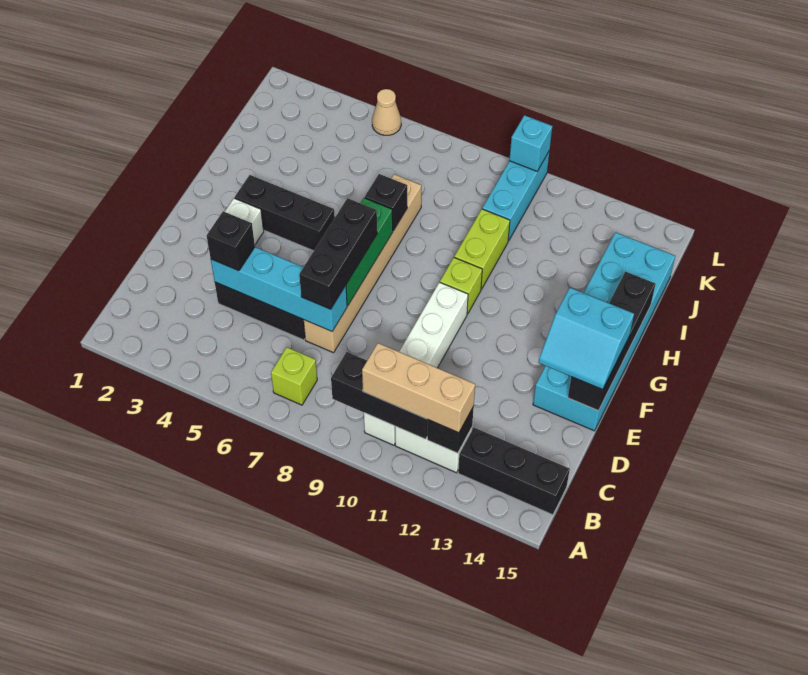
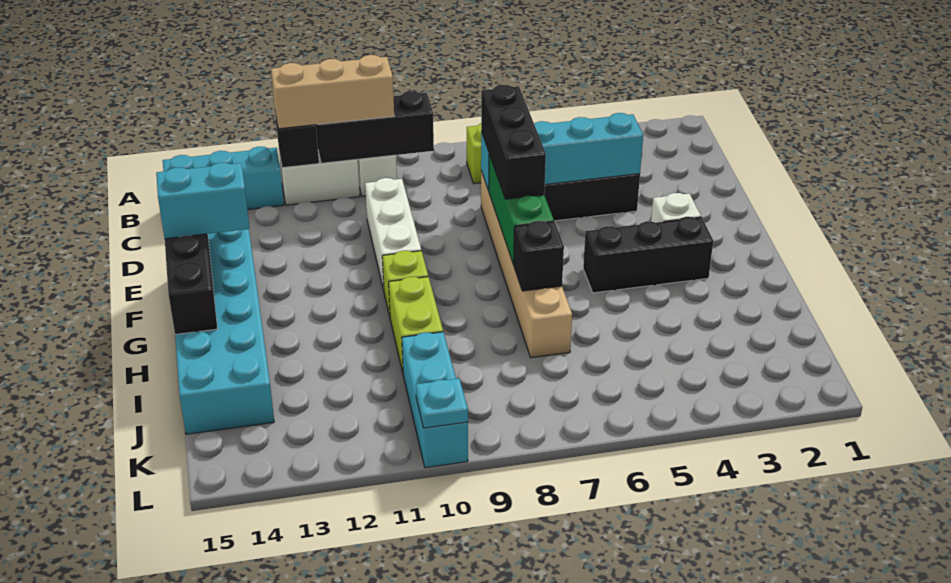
black 1x3 brick [458,428,570,515] -> cyan 1x3 brick [163,147,284,210]
black 1x1 brick [207,211,255,271] -> none
tan 1x1 cone [372,89,401,135] -> none
cyan 1x1 brick [509,115,552,171] -> cyan 1x1 plate [416,379,468,428]

